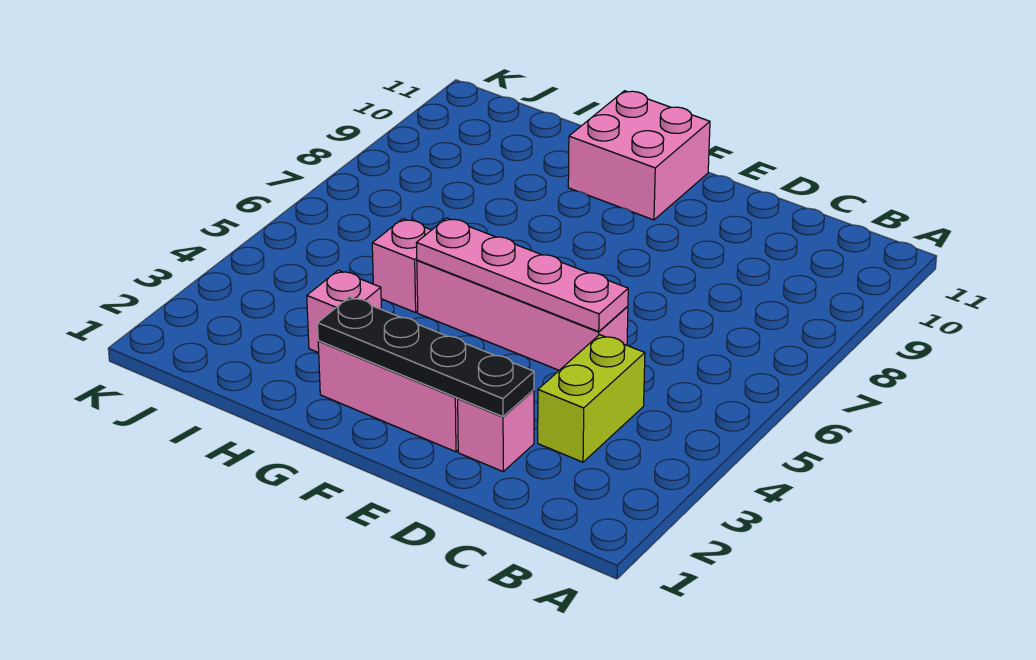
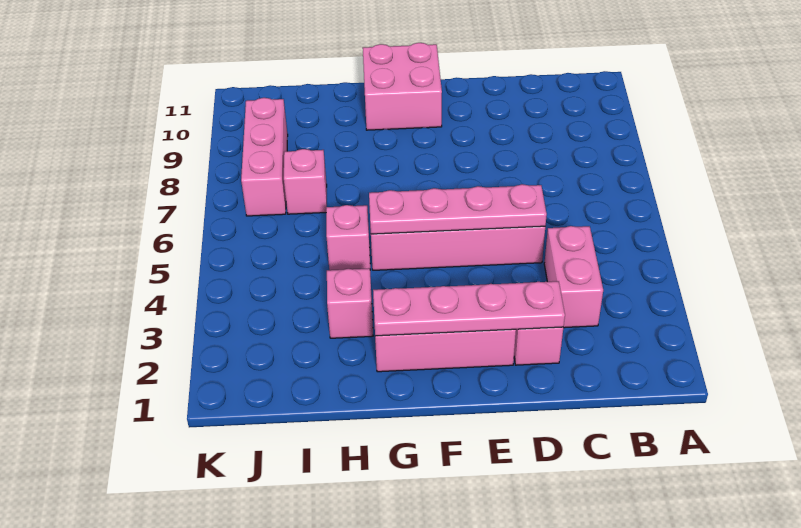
lime 1x2 brick [538,335,645,462] -> pink 1x2 brick [544,226,603,328]
black 1x4 plate [318,297,534,417] -> pink 1x4 plate [373,281,565,336]
none -> pink 1x1 brick [284,149,327,214]
none -> pink 1x3 brick [241,98,288,216]

